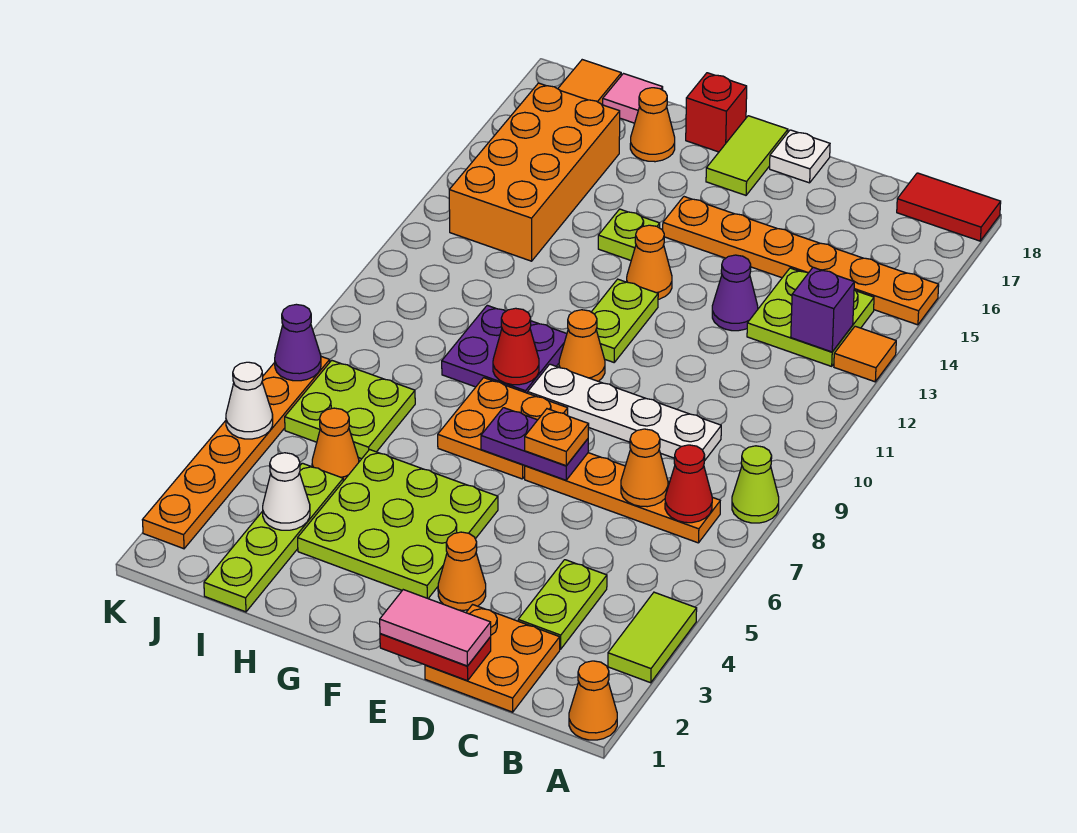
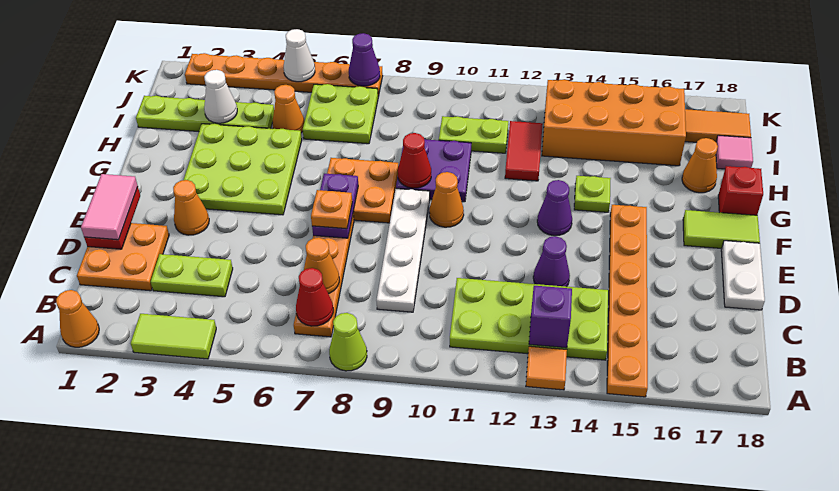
red 1x2 tile [897,173,1001,241] -> red 1x2 tile moved to [505,121,543,181]
lime 2x2 plate [747,268,874,366] -> lime 2x4 plate [450,278,608,360]
white 1x1 plate [770,130,830,183] -> white 1x2 plate [721,241,765,310]
lime 1x2 plate [592,279,658,362] -> lime 1x2 plate moved to [439,116,508,153]
orange 1x1 cone [627,225,672,299] -> purple 1x1 cone [537,180,572,236]

